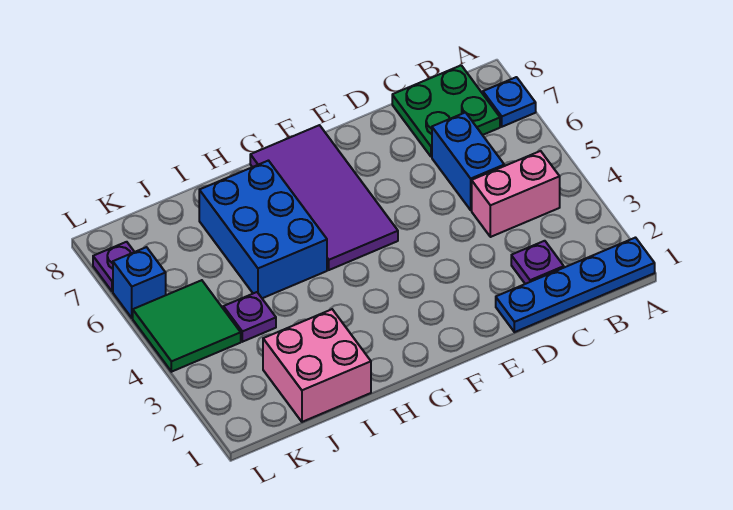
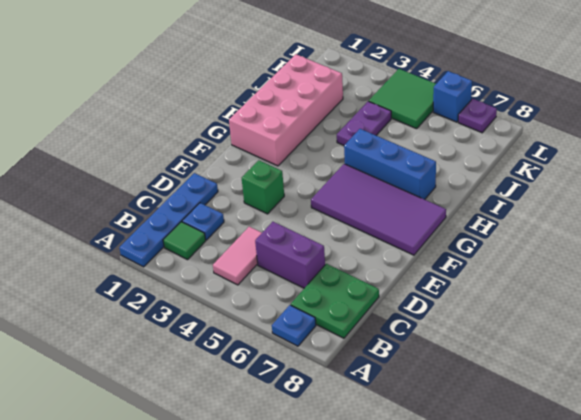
none -> green 1x1 tile [163,222,206,260]
pink 1x2 brick [472,151,560,237] -> pink 1x2 tile [213,227,262,285]
purple 1x1 plate [511,241,564,284] -> blue 1x1 plate [182,203,224,240]
blue 1x2 brick [432,112,504,210] -> purple 1x2 brick [255,222,325,288]
none -> green 1x1 brick [242,160,284,214]
blue 2x3 brick [199,161,327,298] -> blue 1x3 brick [344,129,436,199]
pink 2x2 brick [263,309,371,422] -> pink 2x4 brick [229,54,343,166]
purple 1x1 plate [223,292,276,342] -> purple 1x2 plate [337,101,391,145]

